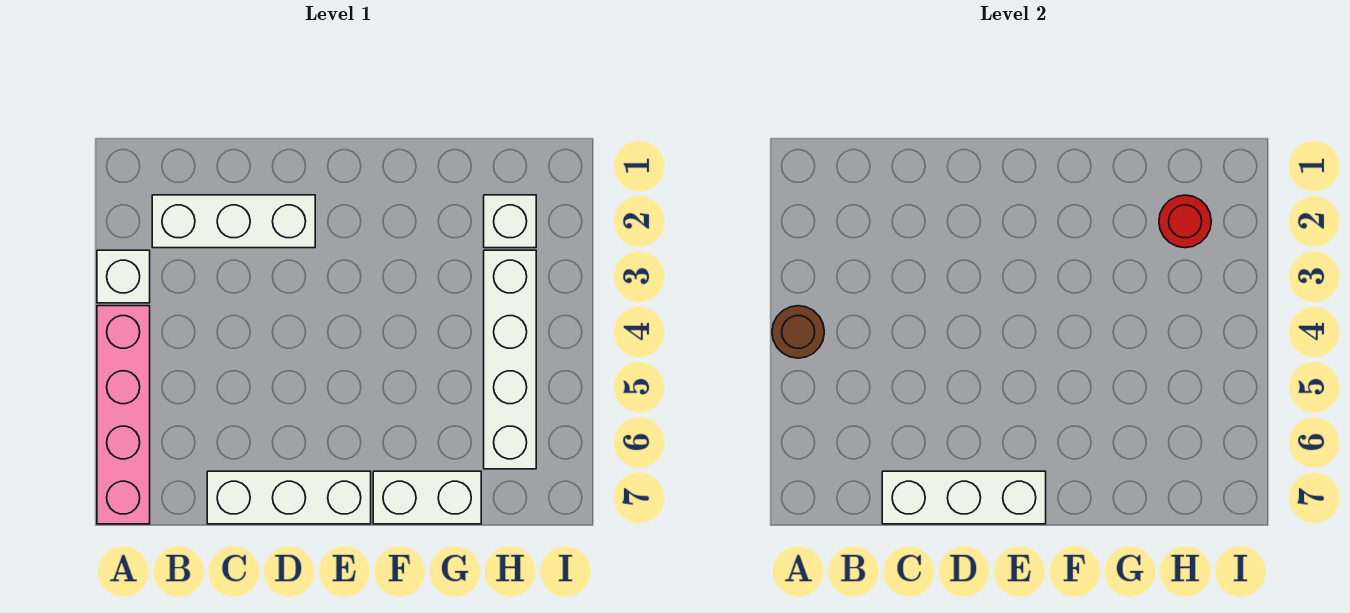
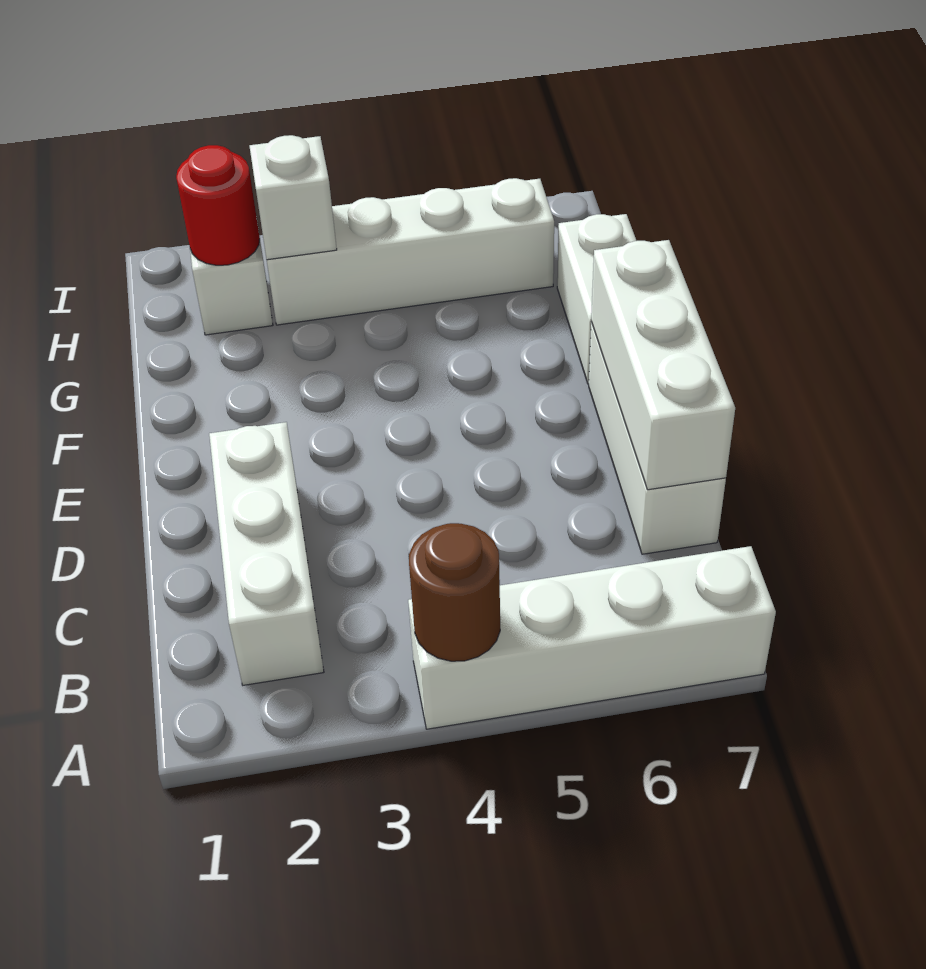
white 1x1 brick [97,250,150,303] -> white 1x1 brick moved to [250,135,337,260]
pink 1x4 brick [97,306,150,524] -> white 1x4 brick [408,546,776,729]

